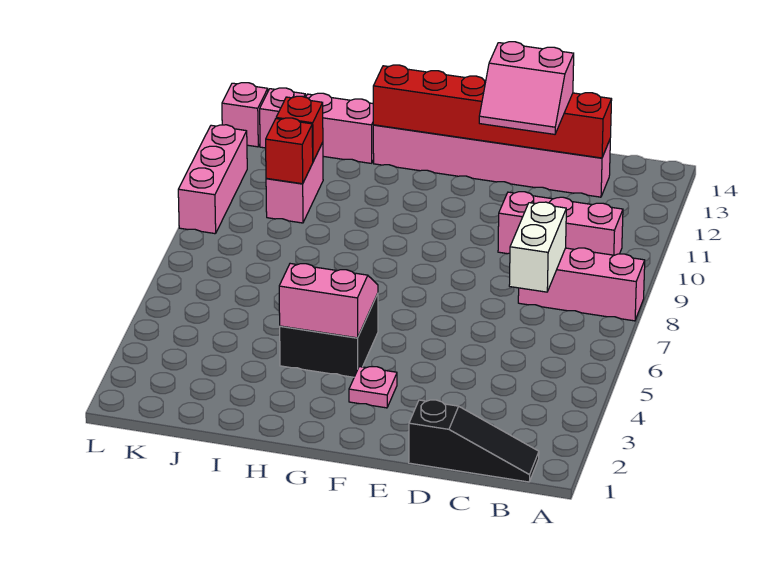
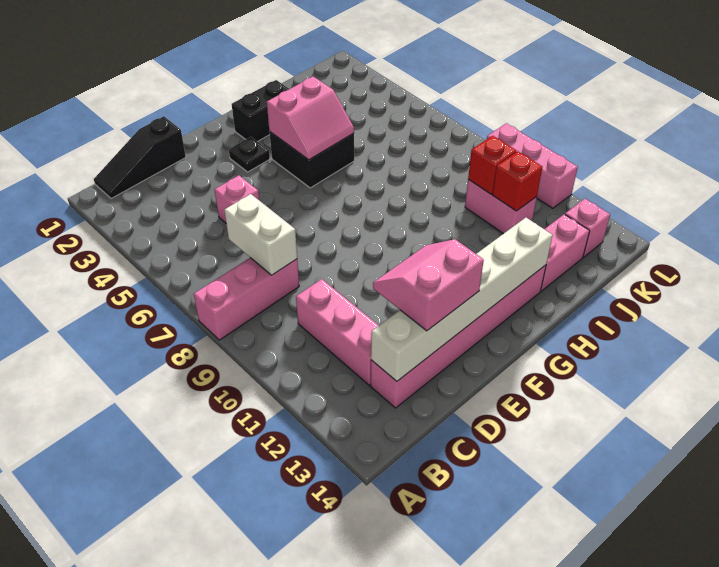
pink 1x3 brick [498,192,623,255] -> pink 1x3 brick turned to [296,279,379,385]
red 1x6 brick [373,65,612,158] -> white 1x6 brick [371,218,553,381]
pink 1x1 plate [349,367,397,408] -> black 1x1 plate [229,137,270,172]
none -> black 1x2 brick [232,80,289,142]
pink 1x1 brick [222,83,268,147] -> pink 1x1 brick moved to [215,175,259,223]

